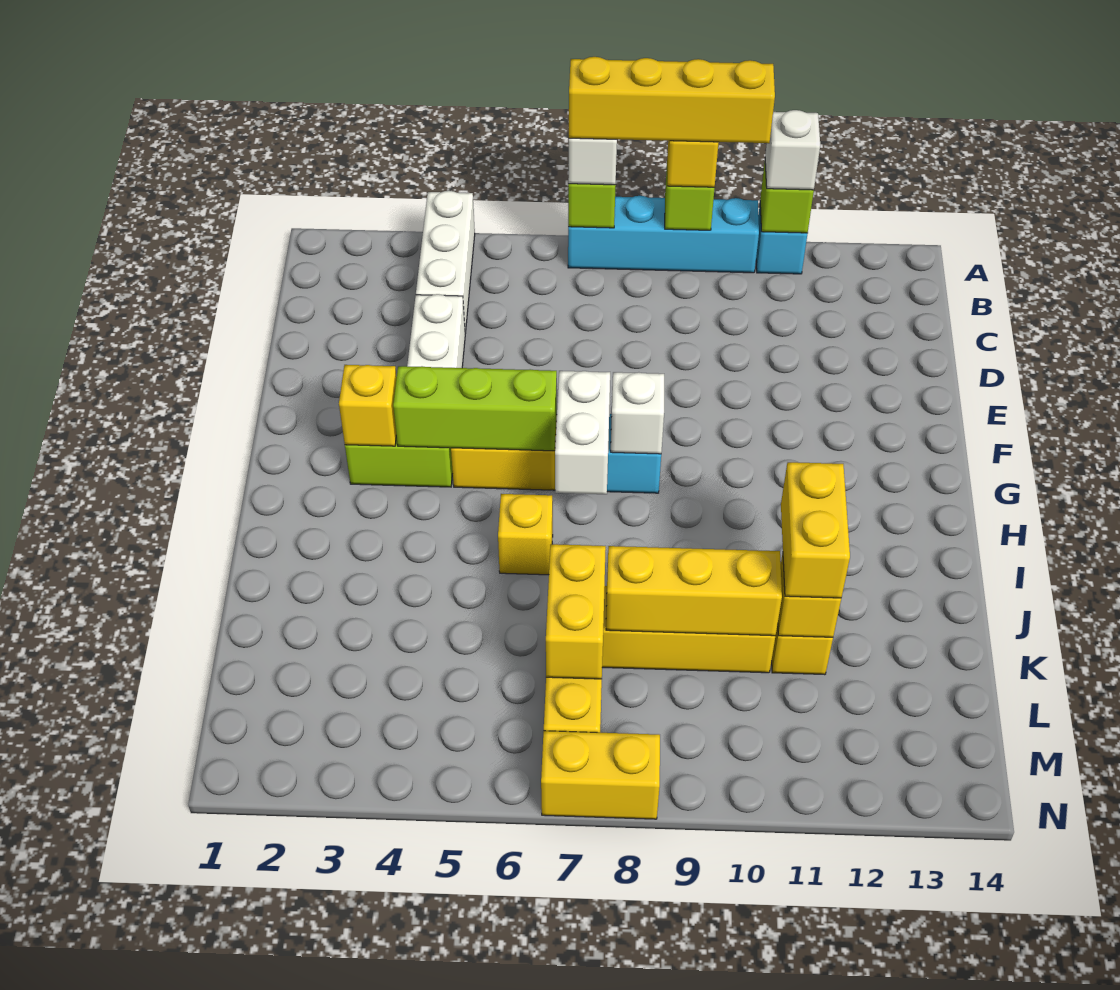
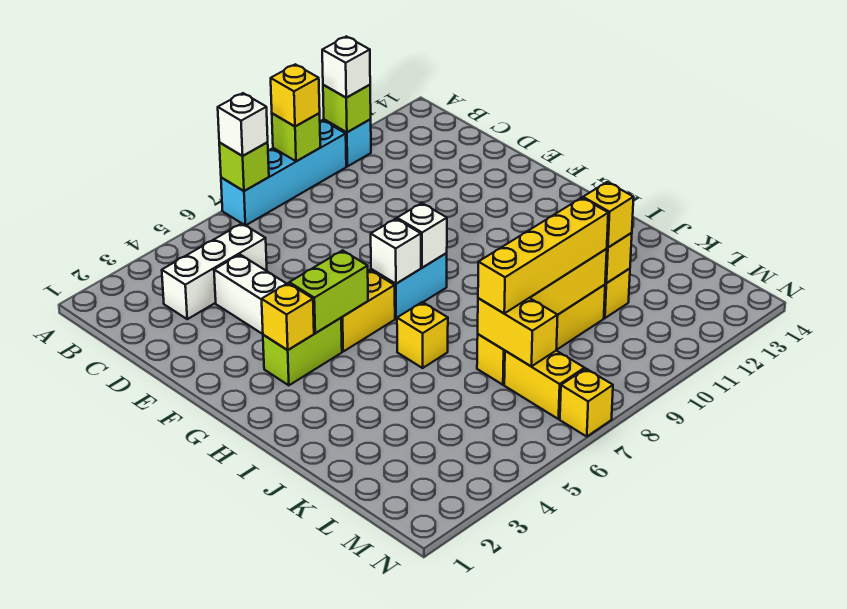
white 1x3 brick [416,191,475,333] -> white 1x3 brick turned to [162,223,267,319]
yellow 1x4 brick [569,57,775,143] -> yellow 1x4 brick moved to [478,198,608,313]
lime 1x3 brick [393,366,557,451] -> lime 1x2 brick [289,250,368,333]
white 1x2 brick [555,371,610,494] -> white 1x1 brick [371,219,421,284]
yellow 1x2 brick [781,462,850,598] -> yellow 1x1 brick [583,182,634,248]
yellow 1x2 brick [541,731,660,819] -> yellow 1x1 brick [560,369,613,436]

